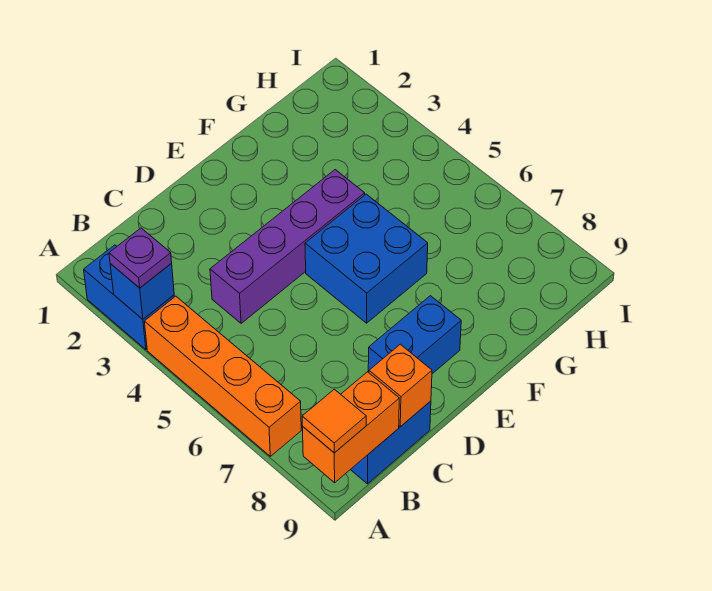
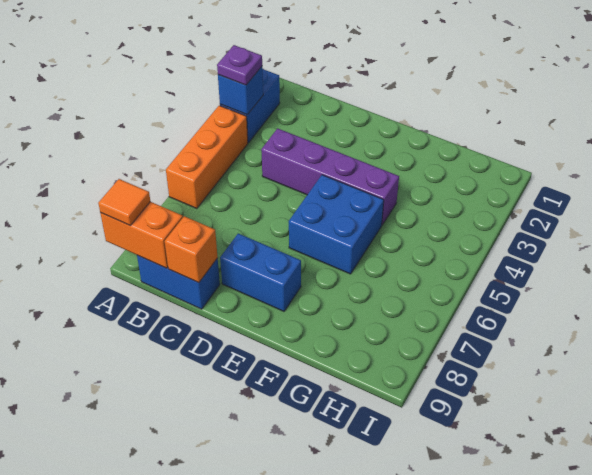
orange 1x4 brick [144,296,301,456] -> orange 1x3 brick [166,106,248,209]

